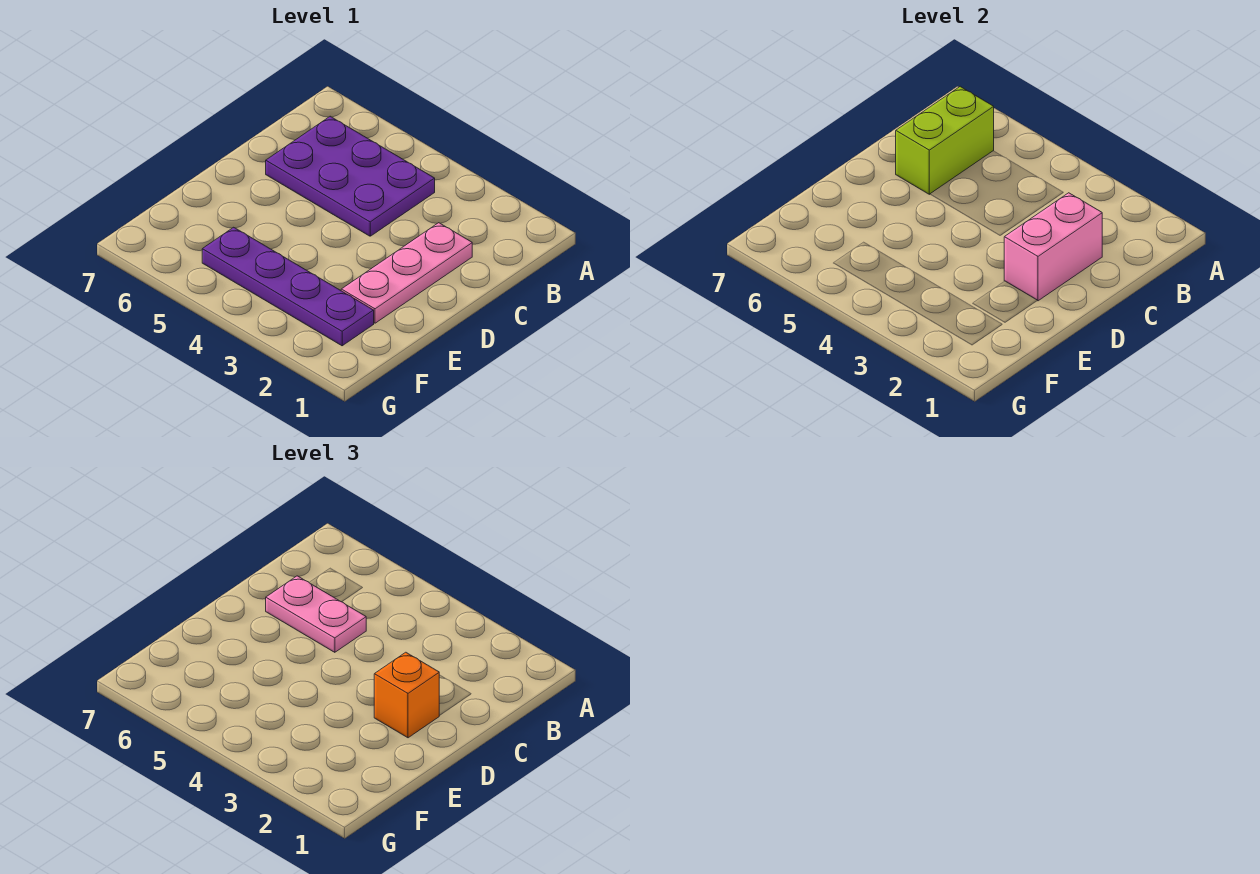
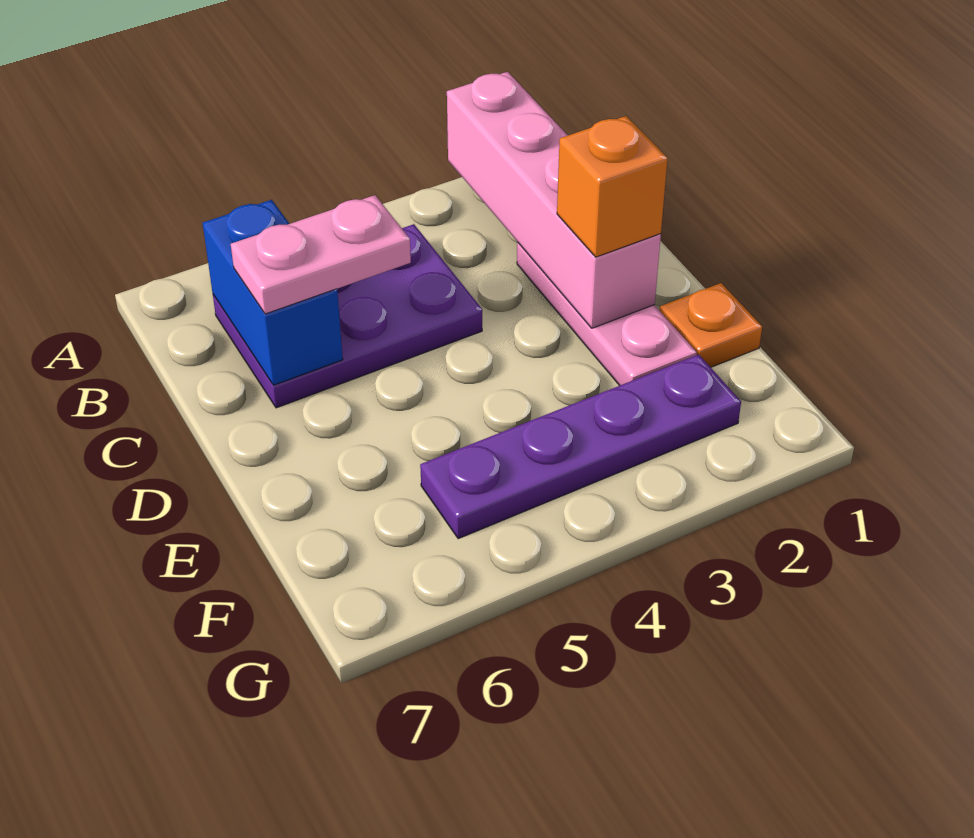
lime 1x2 brick [896,87,994,194] -> blue 1x2 brick [203,200,343,385]
pink 1x2 brick [1004,193,1102,301] -> pink 1x4 brick [447,72,661,328]
none -> orange 1x1 plate [659,283,762,367]

